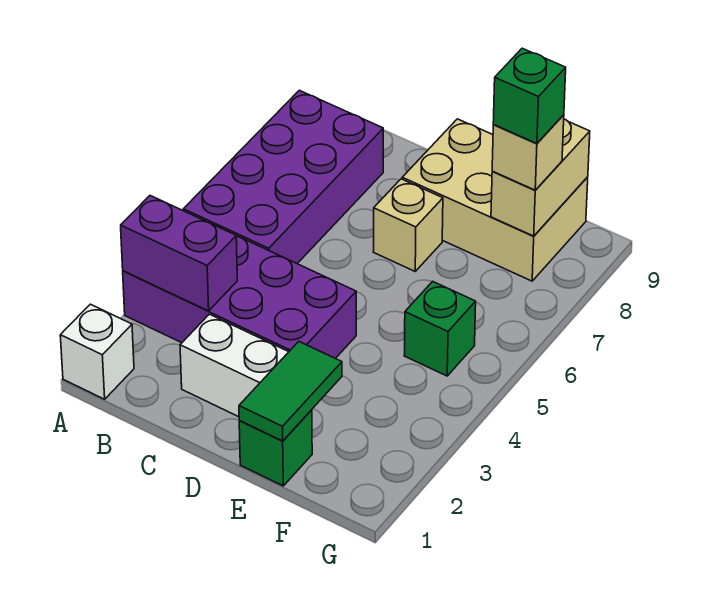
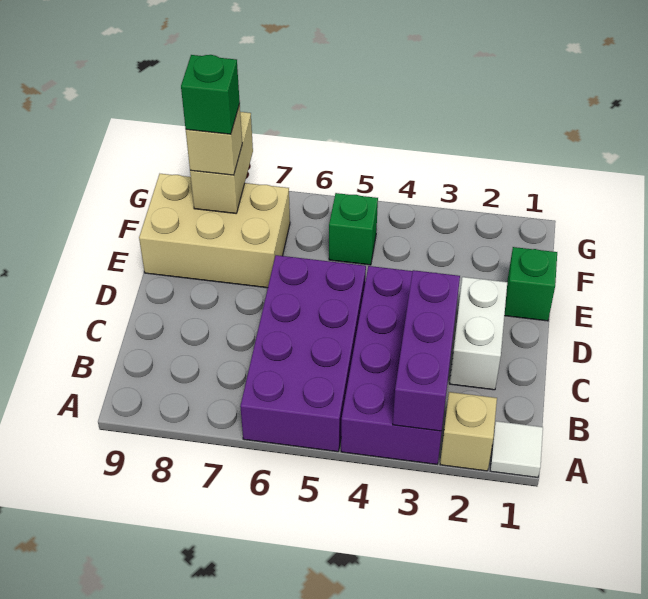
white 1x1 brick [60,304,134,399] -> white 1x1 tile [490,421,543,477]
purple 1x2 brick [121,196,237,311] -> purple 1x3 brick [393,270,460,431]
purple 2x4 brick [183,90,383,264] -> purple 2x4 brick turned to [240,255,366,452]
tan 1x1 brick [373,179,443,271] -> tan 1x1 brick moved to [440,392,497,471]
tan 2x3 brick [402,119,588,281] -> tan 2x3 brick turned to [139,174,290,288]
green 1x2 tile [239,342,342,441] -> none
tan 1x2 brick [491,119,590,236] -> tan 1x2 brick turned to [190,112,253,213]

